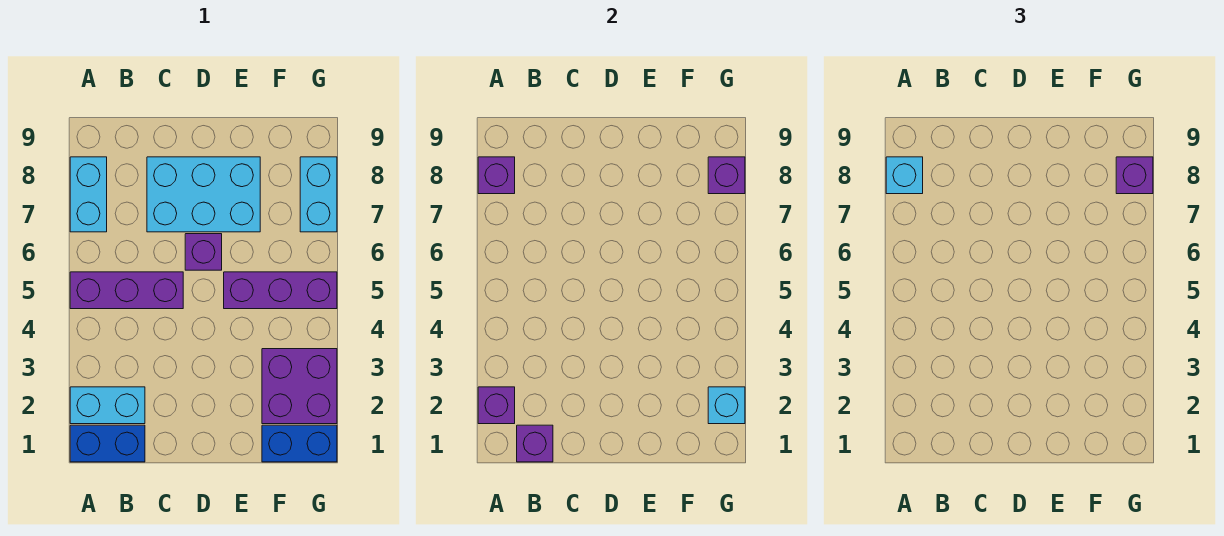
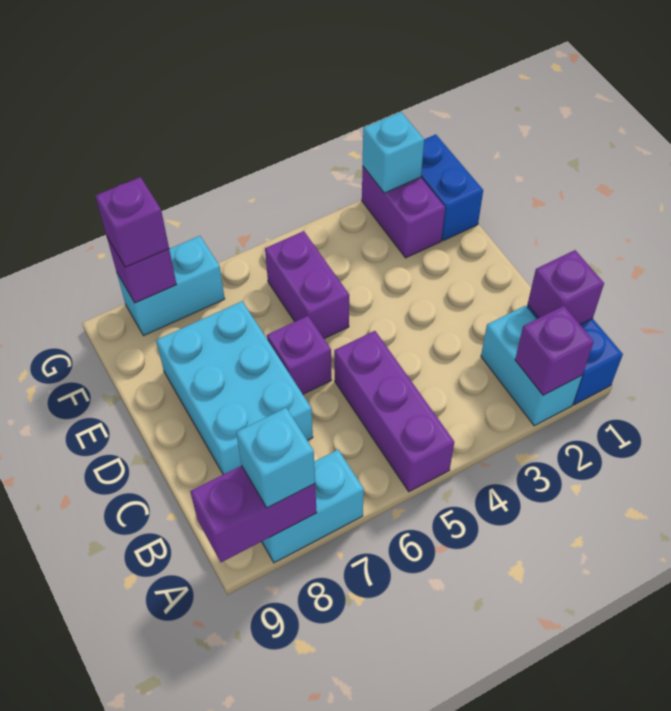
purple 1x1 brick [478,157,515,194] -> purple 1x2 brick [190,466,317,562]
purple 1x3 brick [224,272,337,309] -> purple 1x2 brick [265,231,349,339]
purple 2x2 brick [262,349,337,424] -> purple 1x2 brick [362,166,445,258]

